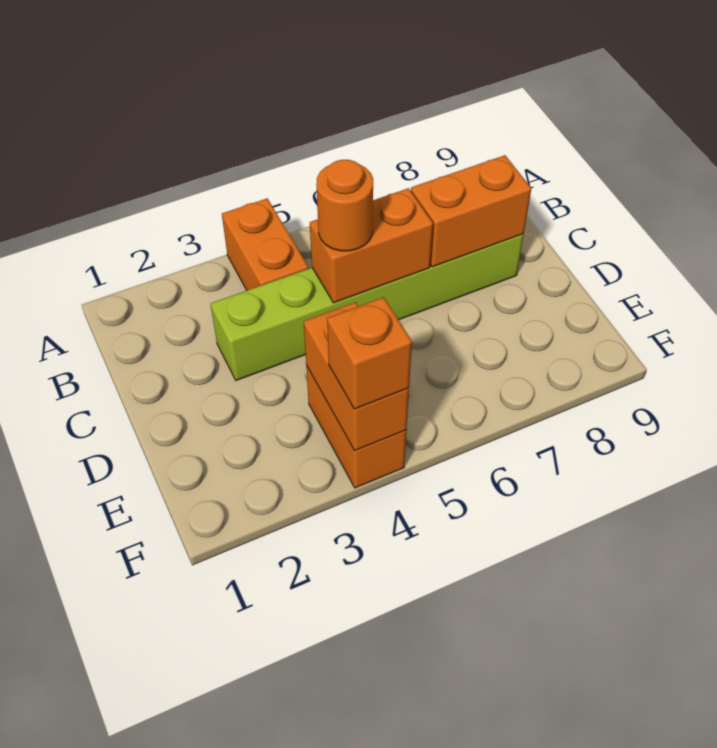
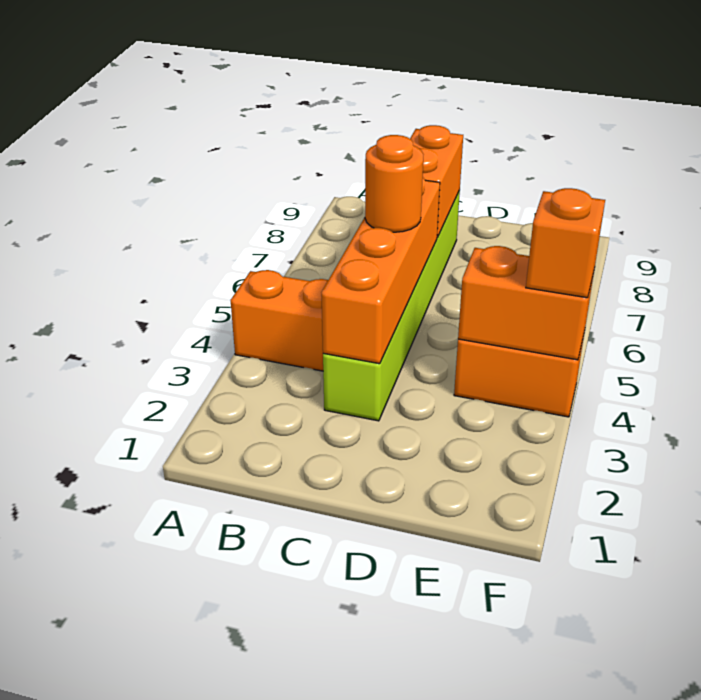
orange 1x2 brick [310,188,433,303] -> orange 1x4 brick [322,178,440,364]

